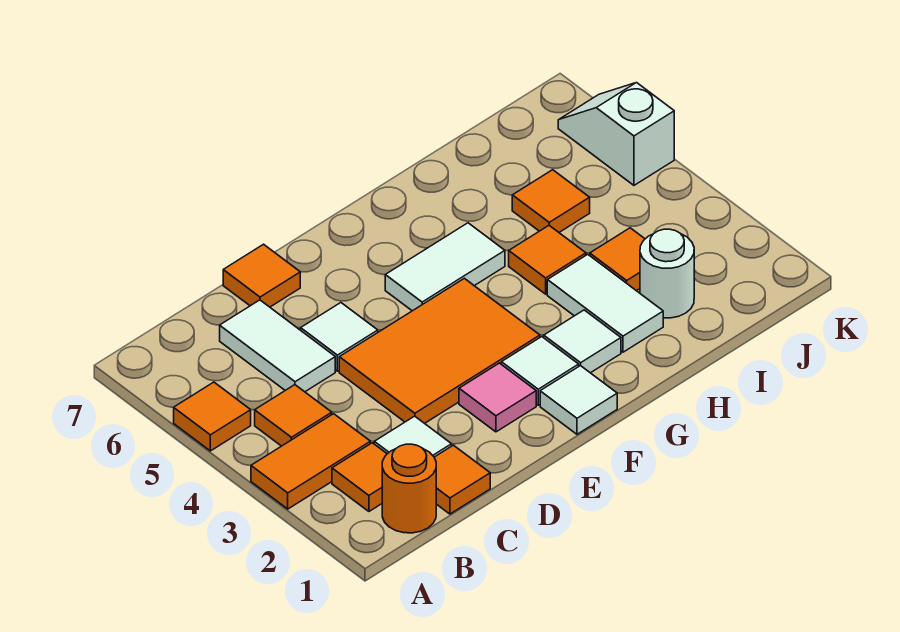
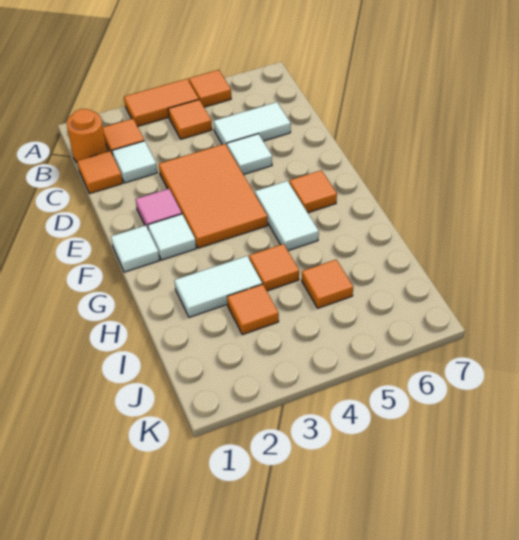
orange 1x2 tile [251,414,370,509] -> orange 1x2 tile turned to [124,79,199,126]
orange 1x1 tile [223,244,300,307] -> orange 1x1 tile moved to [289,170,337,213]
white 1x1 tile [544,310,621,373] -> none
white 1x1 round brick [640,229,694,318] -> none
white 1x2 slope [558,83,674,185] -> none

